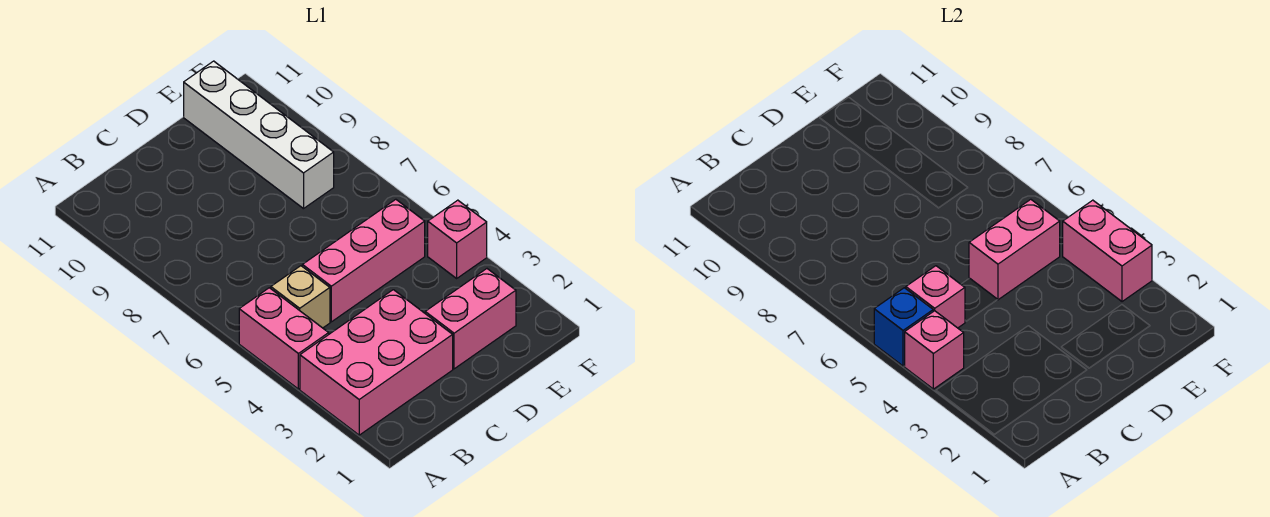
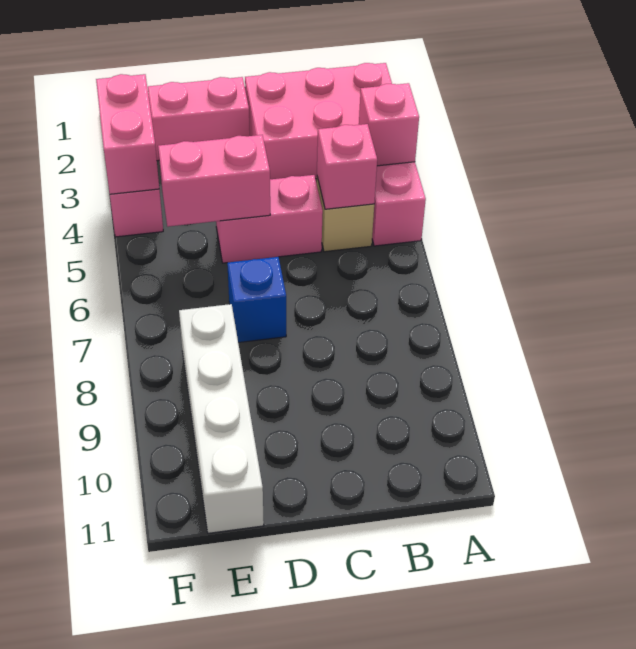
blue 1x1 brick [874,288,933,366] -> blue 1x1 brick moved to [227,257,286,343]
pink 1x3 brick [302,199,425,322] -> pink 1x2 brick [216,175,323,263]

